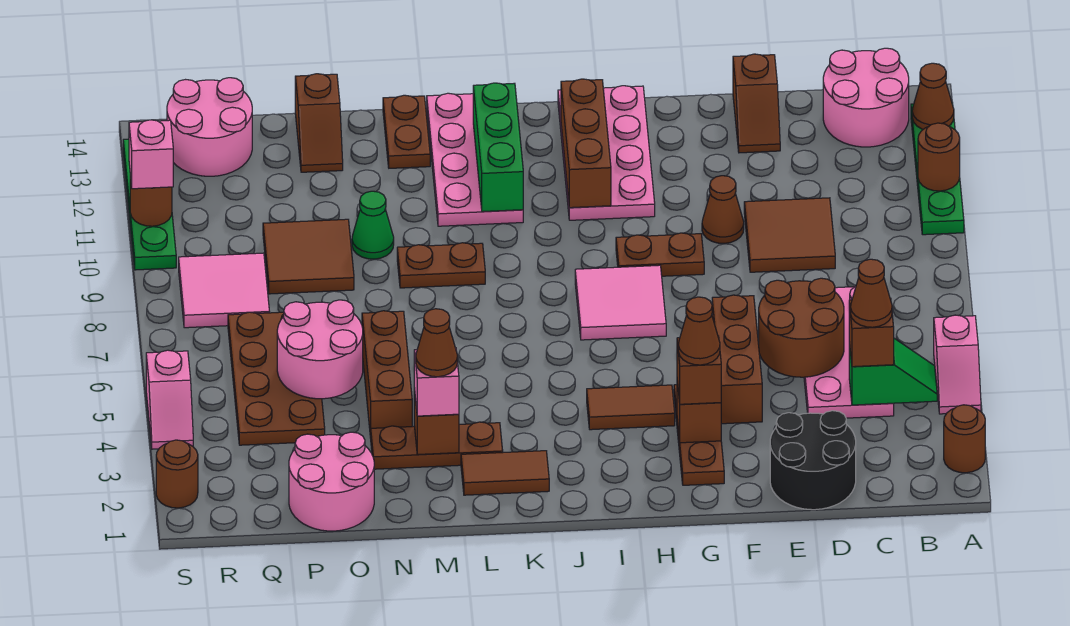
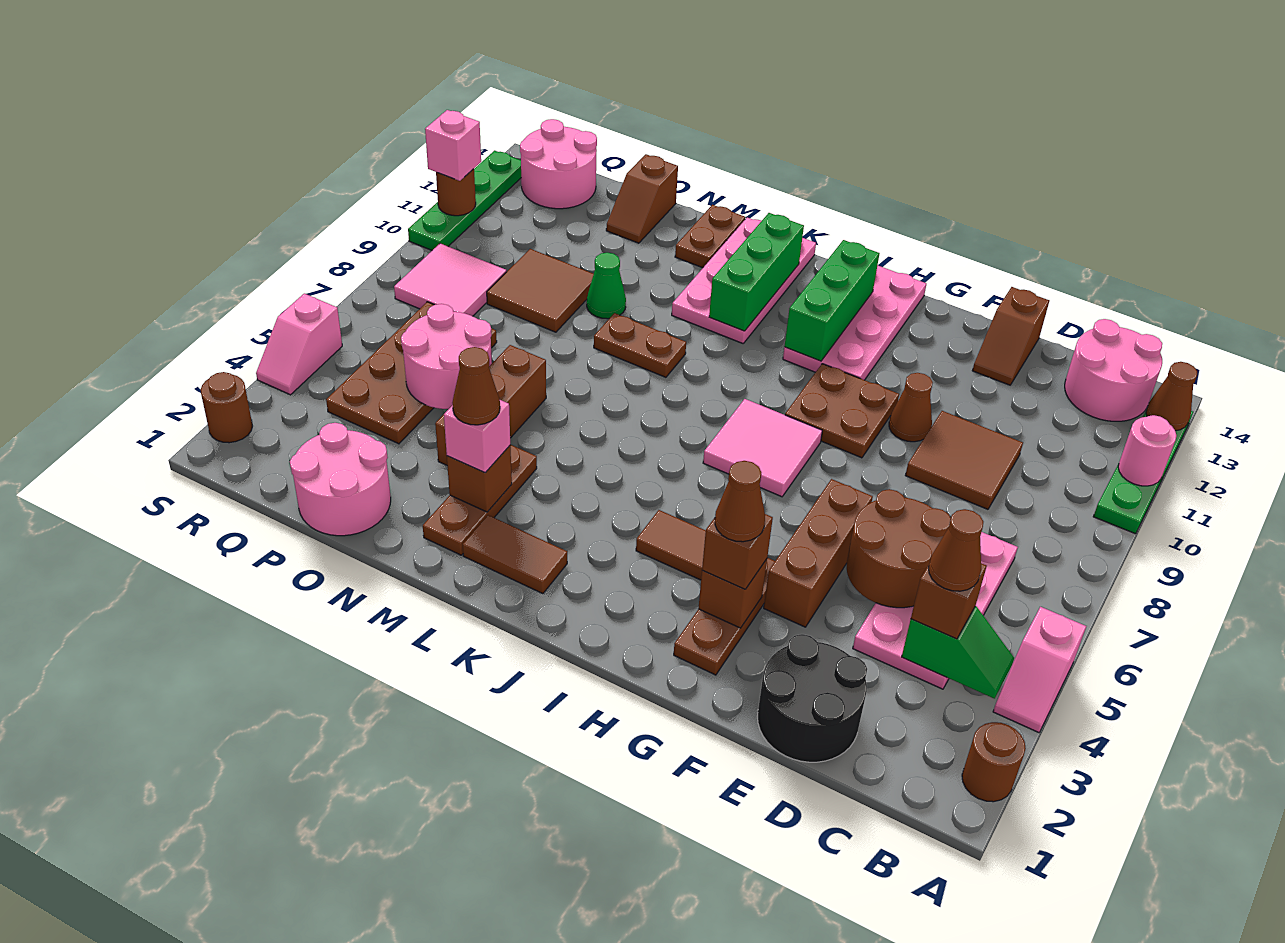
brown 1x1 round brick [918,123,960,191] -> pink 1x1 round brick [1118,415,1177,486]
brown 1x2 plate [616,233,704,276] -> brown 2x2 plate [785,364,899,458]
brown 1x3 brick [561,79,611,208] -> green 1x3 brick [785,240,879,361]
brown 1x3 plate [371,422,503,469] -> brown 1x3 plate turned to [423,445,537,555]

